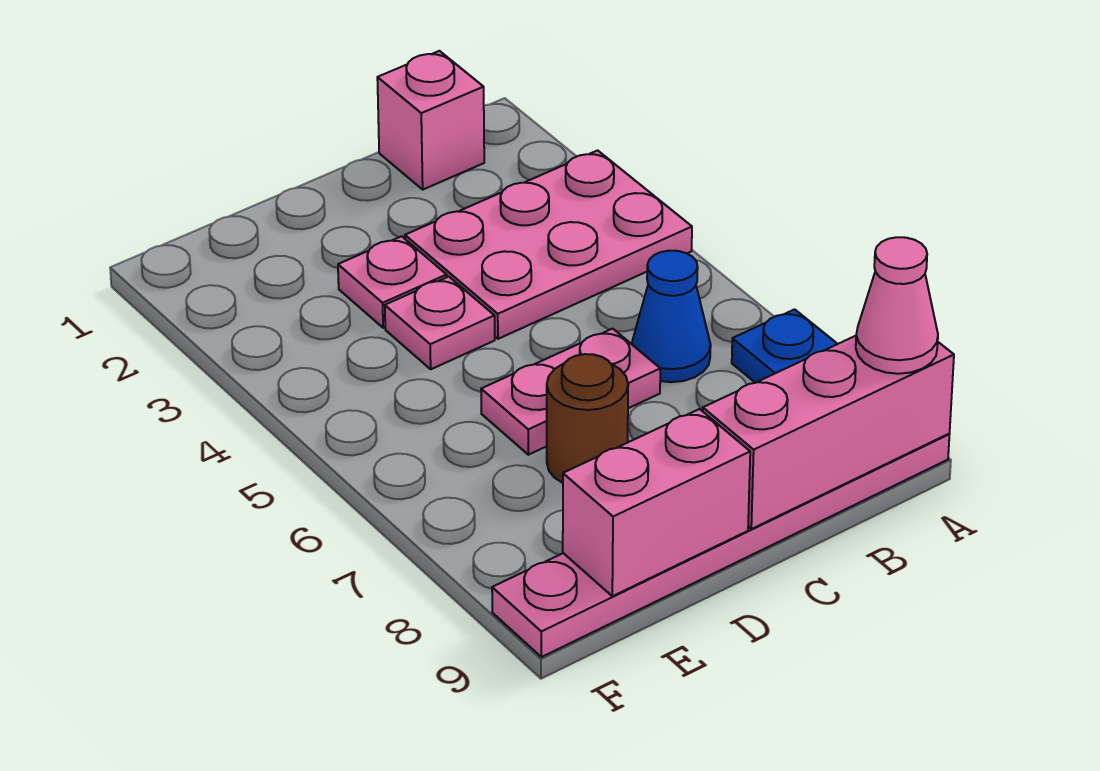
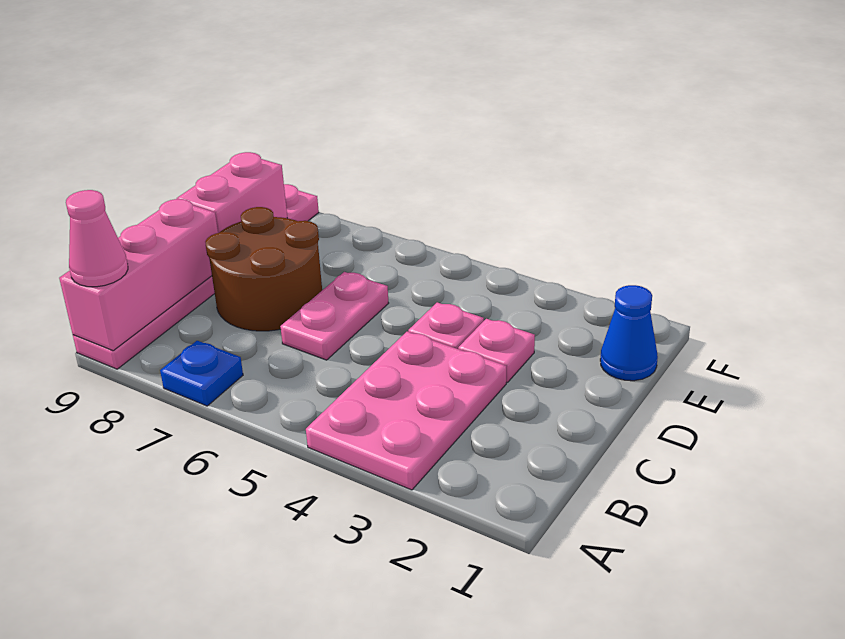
pink 1x1 brick [377,51,484,189] -> none
blue 1x1 cone [632,251,711,382] -> blue 1x1 cone moved to [600,285,658,381]
brown 1x1 round brick [547,354,628,483] -> brown 2x2 round brick [205,207,322,331]

